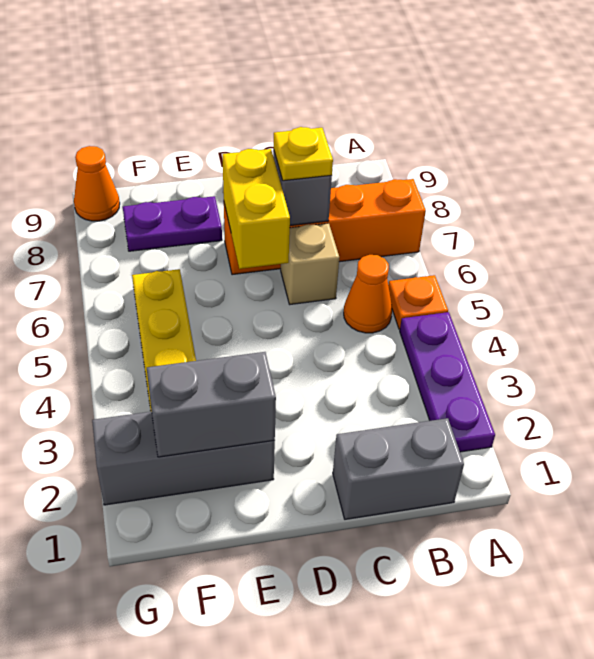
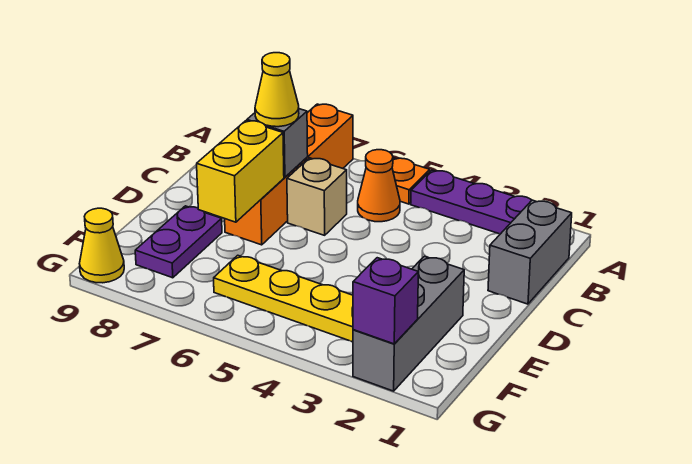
yellow 1x1 plate [274,127,333,181] -> yellow 1x1 cone [255,53,299,127]
yellow 1x2 brick [223,149,290,269] -> yellow 1x2 brick turned to [197,121,284,222]
grey 1x2 brick [147,352,276,457] -> none
none -> purple 1x1 brick [353,258,418,344]
orange 1x1 cone [74,146,120,221] -> yellow 1x1 cone [79,208,124,283]

